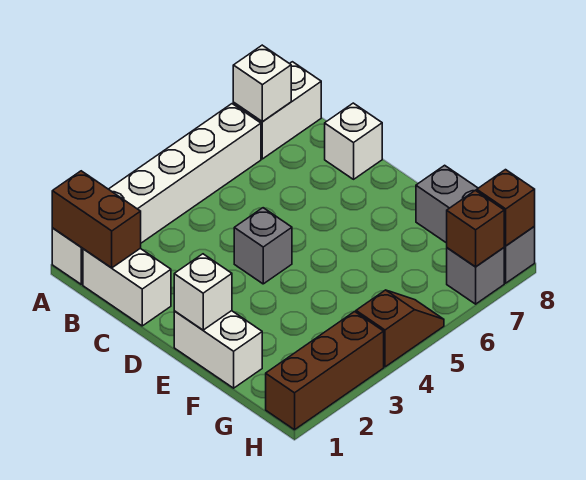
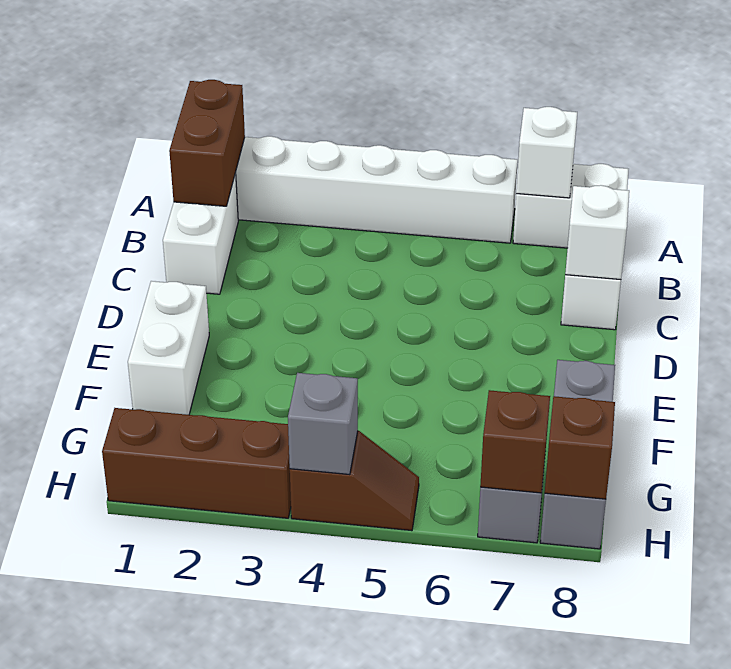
grey 1x1 brick [234,208,292,284] -> grey 1x1 brick moved to [288,373,358,475]
white 1x1 brick [174,254,232,330] -> white 1x1 brick moved to [565,185,629,280]

